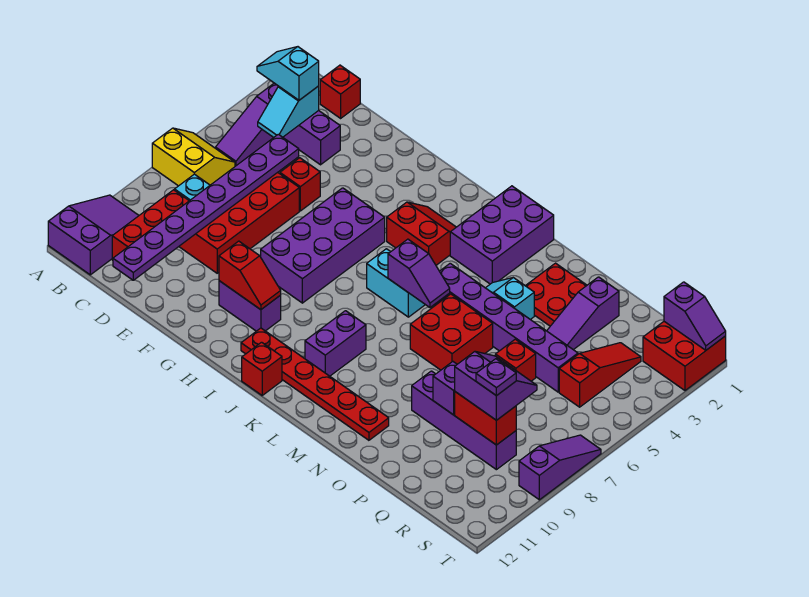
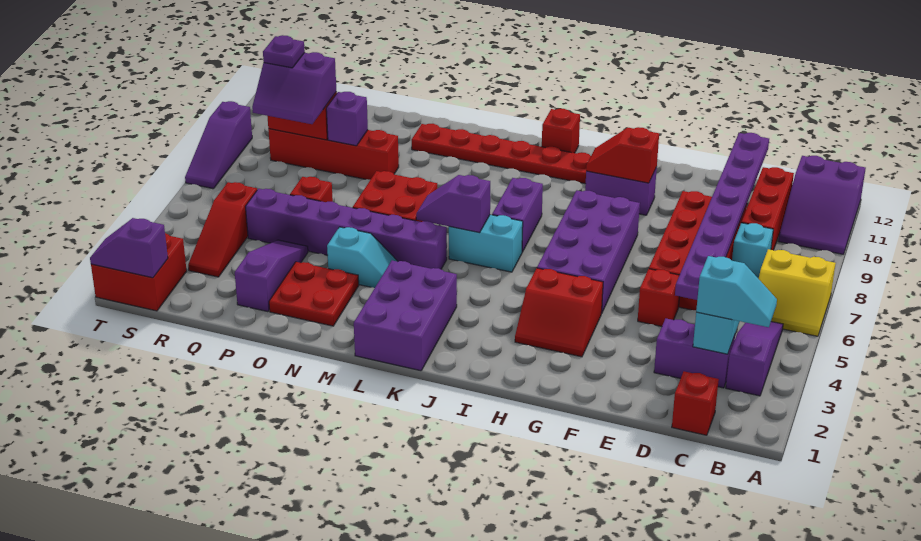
red 2x2 slope [387,202,456,265] -> red 2x2 slope moved to [515,268,603,357]
purple 1x2 brick [305,311,366,376] -> purple 1x2 brick moved to [492,178,543,252]
purple 1x4 brick [412,371,516,470] -> red 1x4 brick [268,129,399,180]

